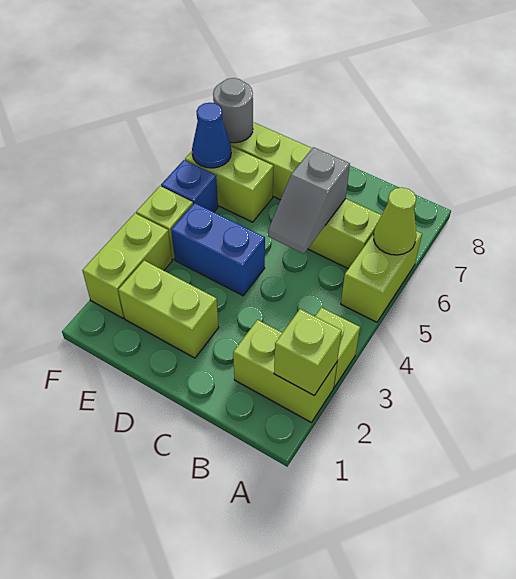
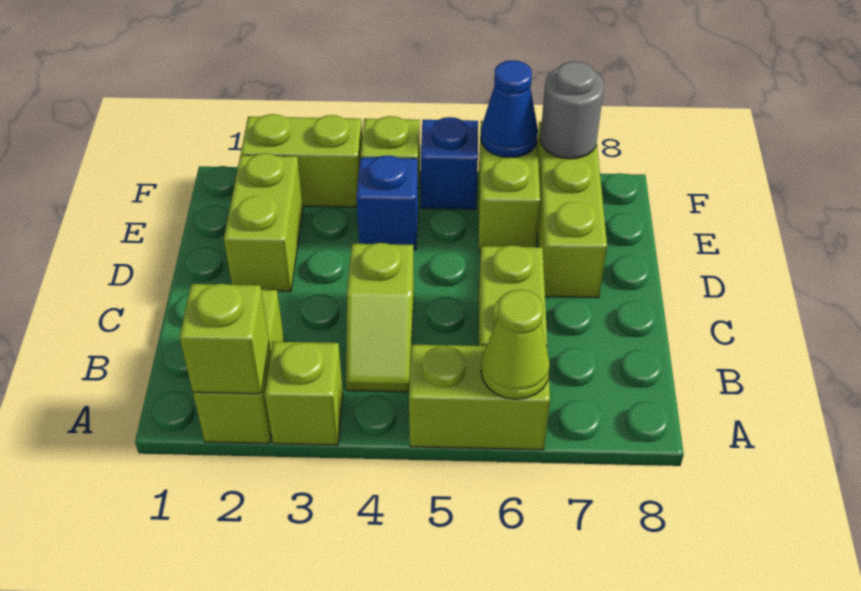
none -> lime 1x2 slope [346,243,414,392]
grey 1x2 slope [268,147,350,254] -> none
blue 1x2 brick [171,203,265,296] -> blue 1x1 brick [356,156,418,250]

